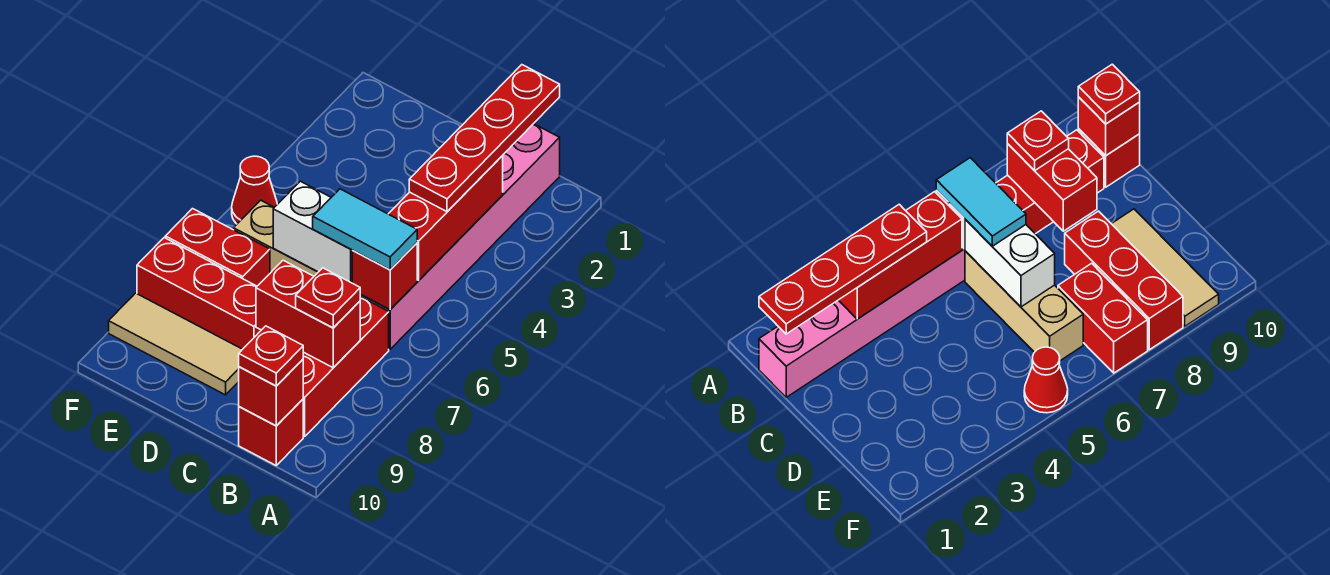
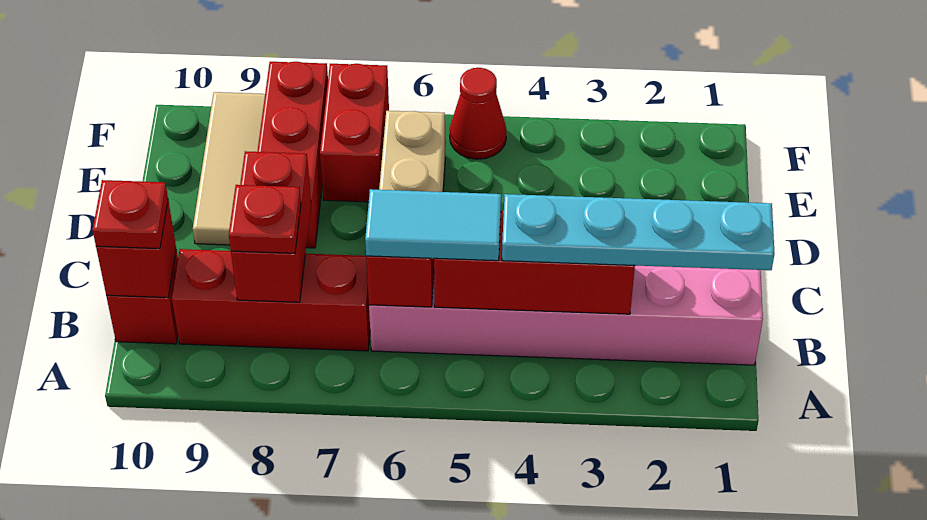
red 1x4 plate [409,65,560,212] -> cyan 1x4 plate [502,194,775,270]
cyan 1x2 tile [313,189,417,270] -> cyan 1x2 tile turned to [365,189,501,261]
white 1x2 brick [273,181,353,283] -> none

